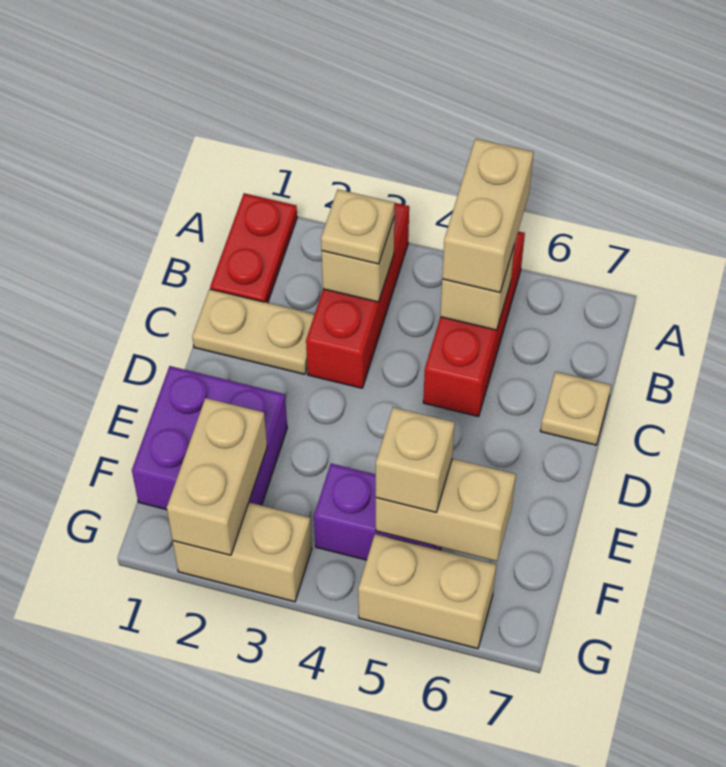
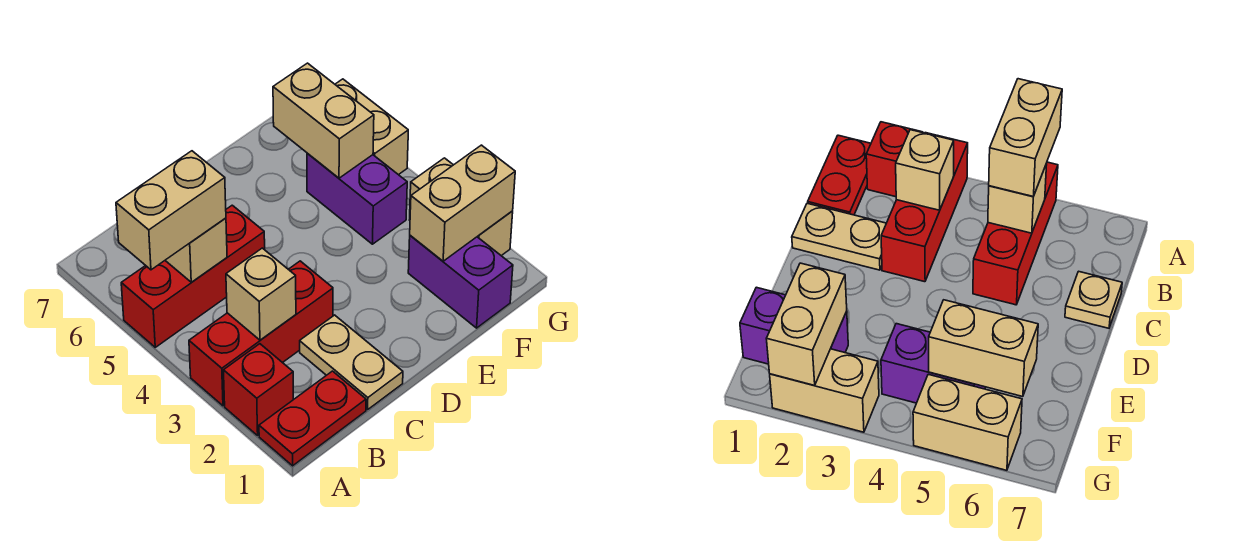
none -> red 1x1 brick [224,344,293,435]
tan 1x1 plate [321,190,395,264] -> none
purple 2x2 brick [132,366,287,510] -> purple 1x2 brick [408,235,513,328]
tan 1x1 brick [376,407,455,512] -> none

